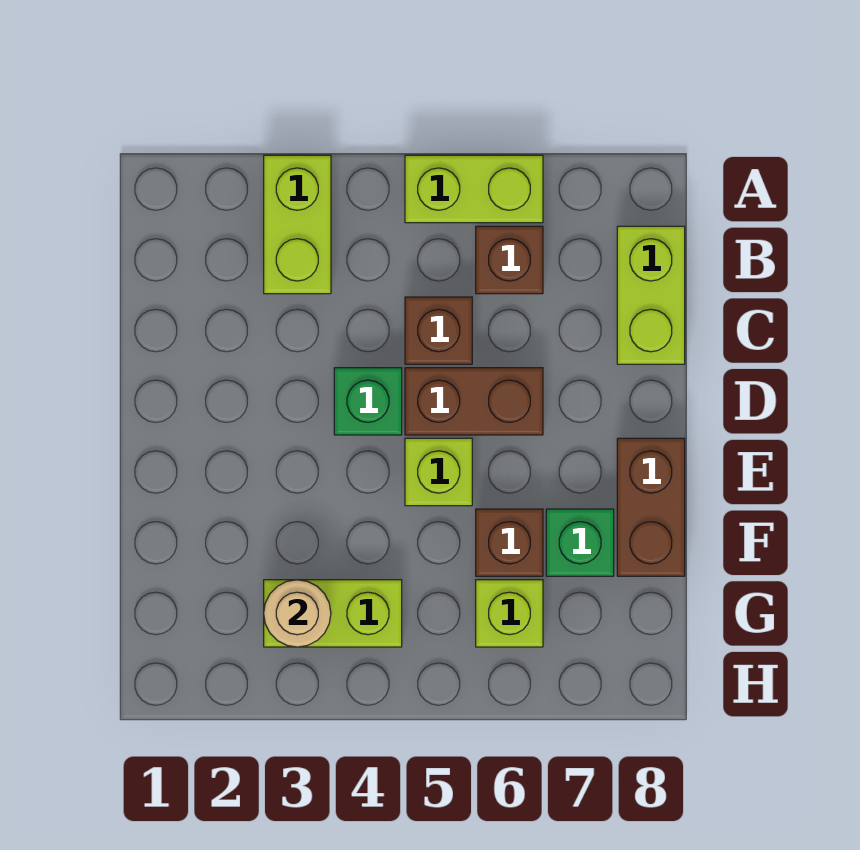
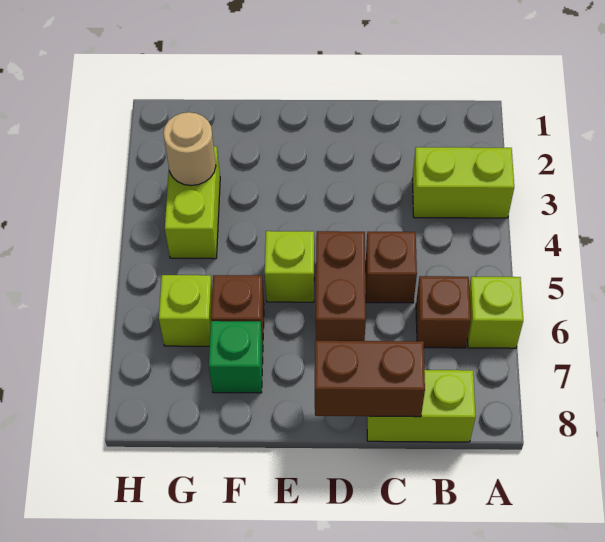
lime 1x2 brick [405,155,543,223] -> lime 1x1 brick [467,277,523,348]
green 1x1 brick [334,368,402,435] -> none
brown 1x2 brick [617,438,685,576] -> brown 1x2 brick moved to [315,341,425,417]

